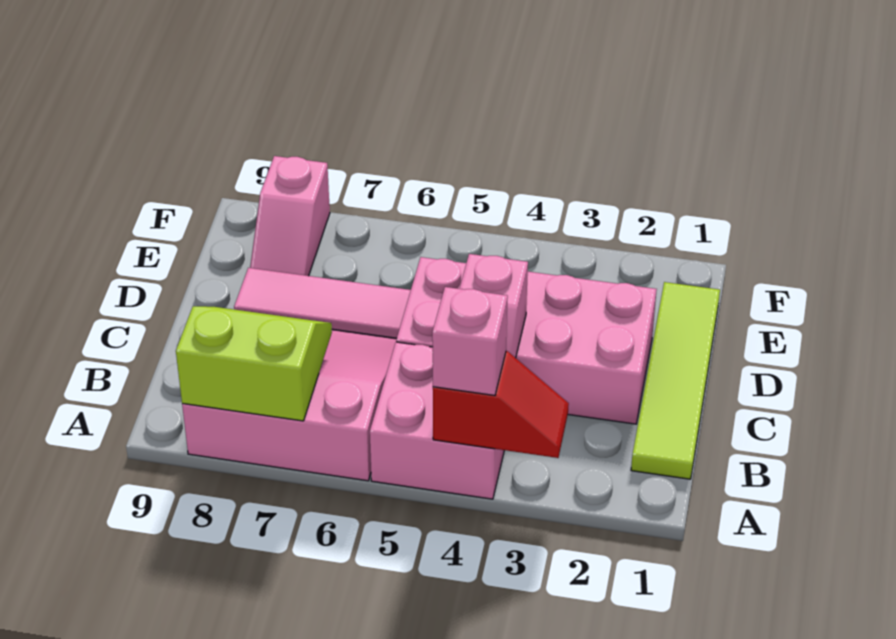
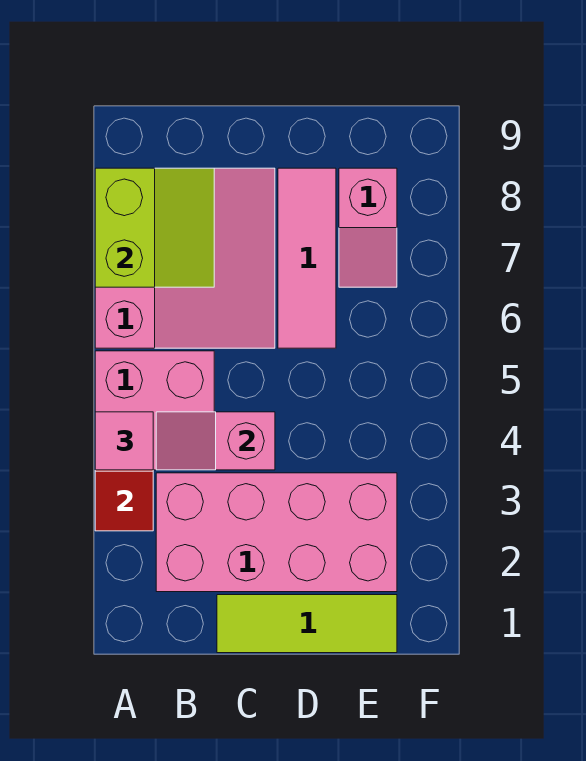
pink 1x1 brick [432,287,508,396] -> pink 1x1 tile [95,412,153,470]
lime 1x4 tile [631,282,720,479] -> lime 1x3 tile [217,595,397,653]
pink 2x4 brick [396,257,657,424] -> pink 2x4 brick turned to [156,473,397,592]
pink 1x2 slope [250,156,330,276] -> pink 1x2 slope turned to [339,168,397,287]

